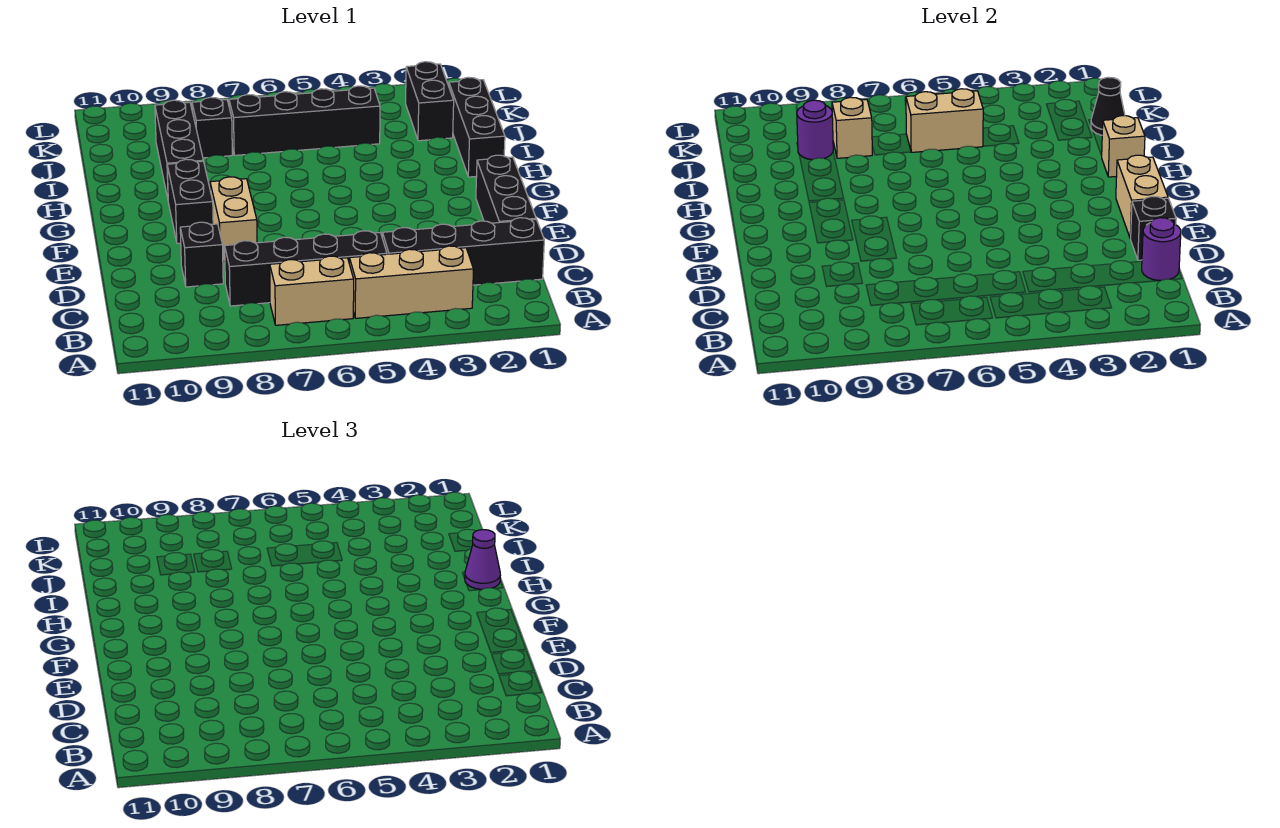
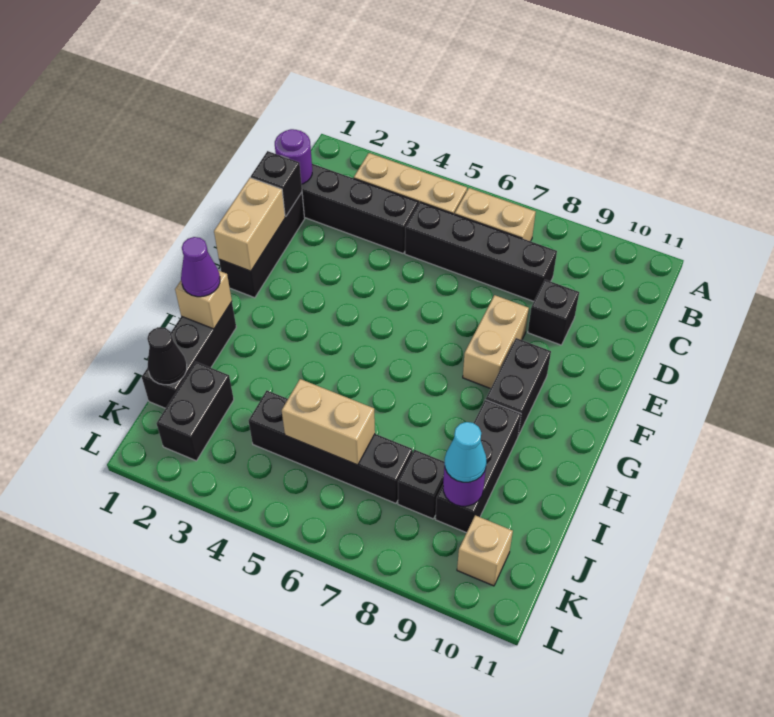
tan 1x1 brick [832,97,872,158] -> tan 1x1 brick moved to [457,515,513,586]
none -> cyan 1x1 cone [445,422,487,482]

